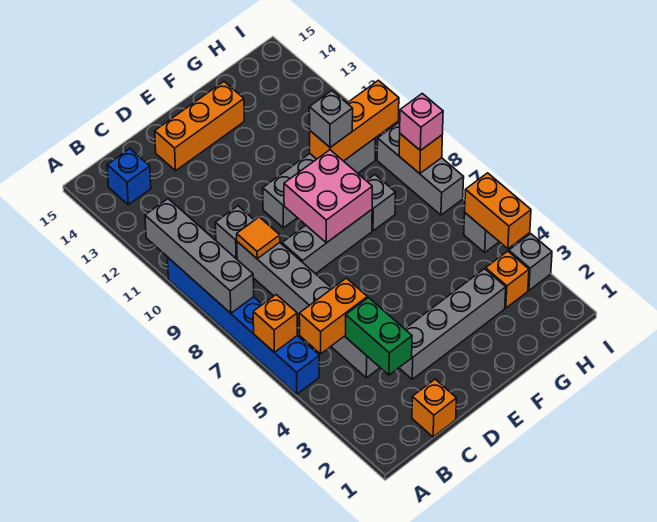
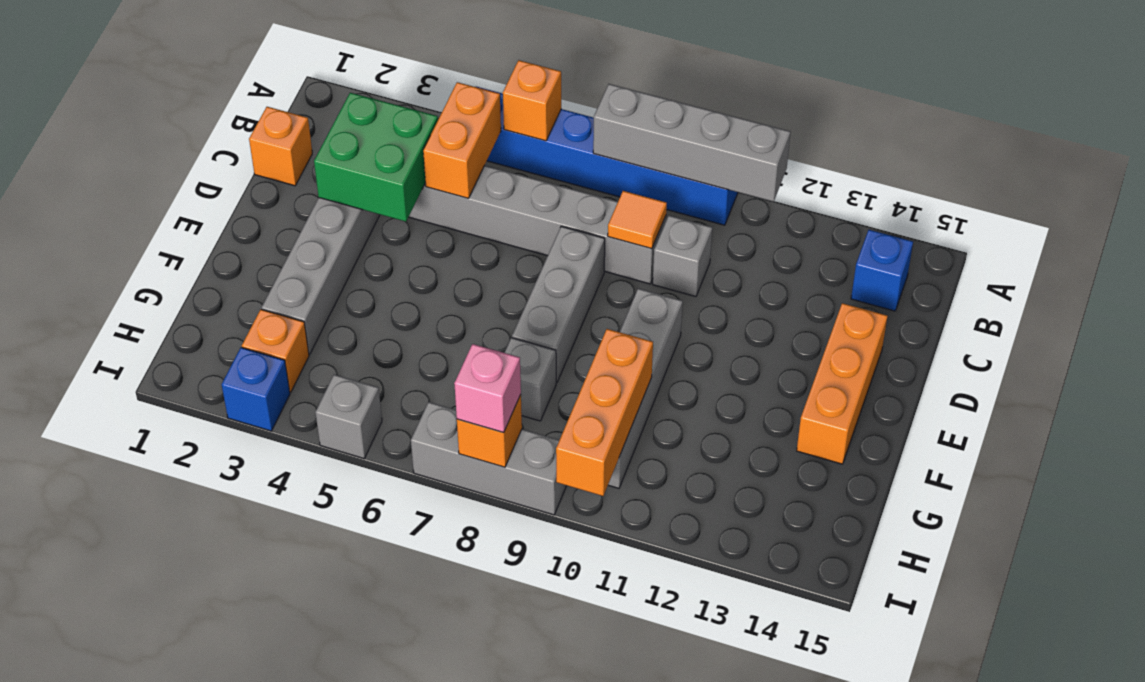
green 1x2 brick [346,298,412,375] -> green 2x2 brick [314,93,438,222]
pink 2x2 brick [284,150,372,243] -> none
grey 1x1 brick [309,91,353,147] -> none
grey 1x1 brick [509,234,552,290] -> blue 1x1 brick [222,348,290,431]
orange 1x2 brick [465,173,531,249] -> none

